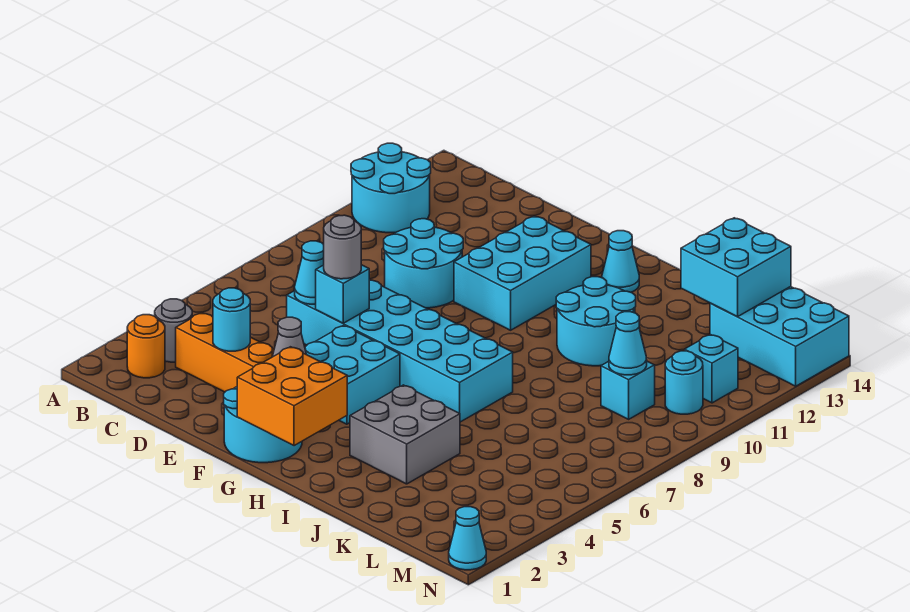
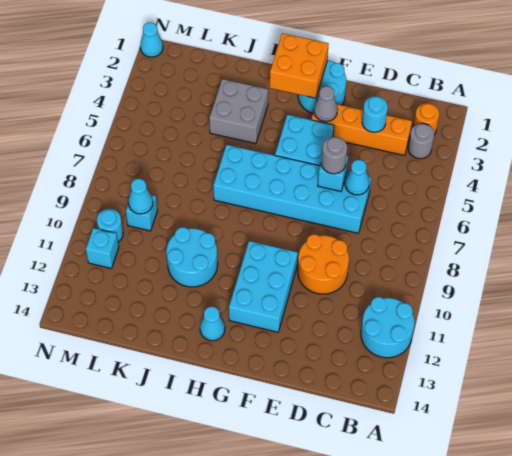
cyan 2x2 round brick [384,219,463,308] -> orange 2x2 round brick [298,234,349,294]
cyan 2x2 brick [681,218,791,317] -> none
cyan 2x3 brick [710,287,849,386] -> none

